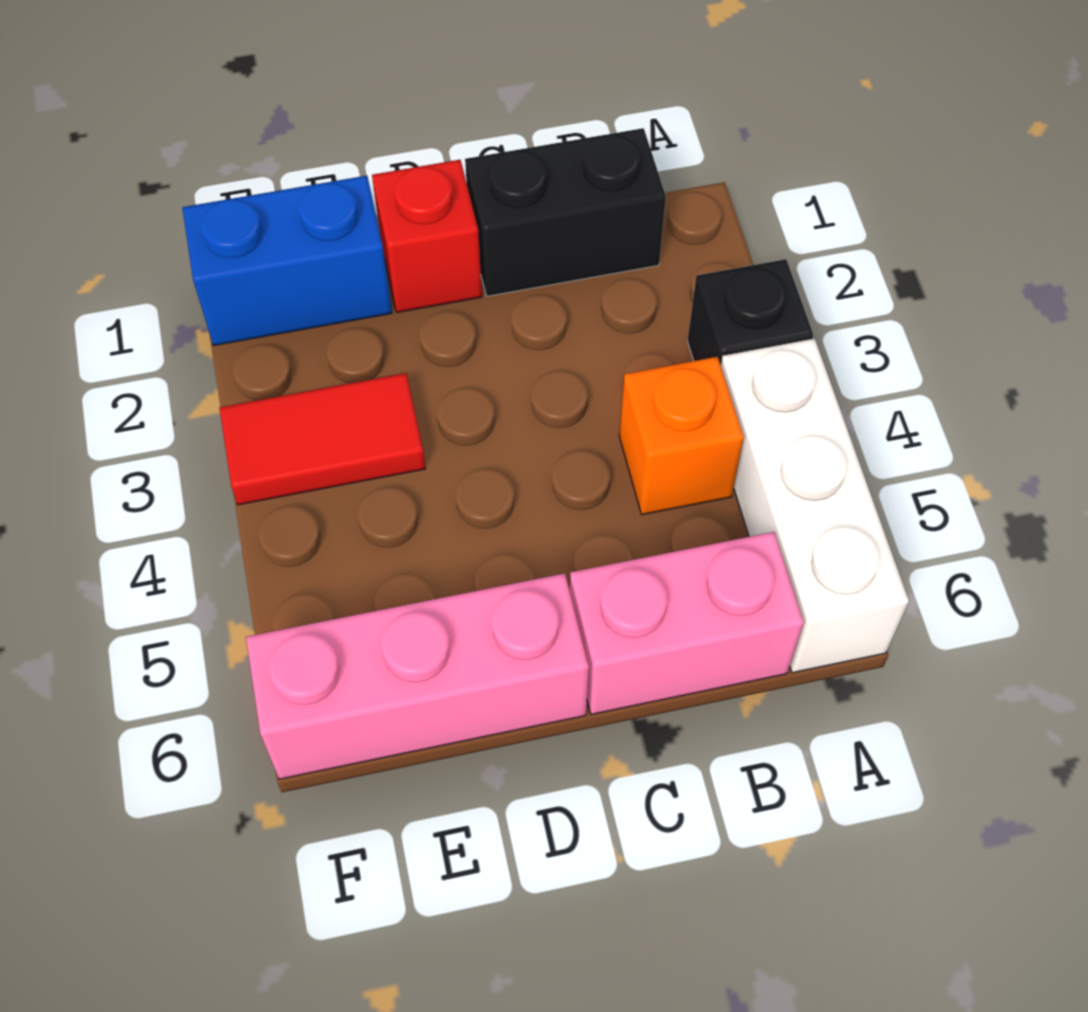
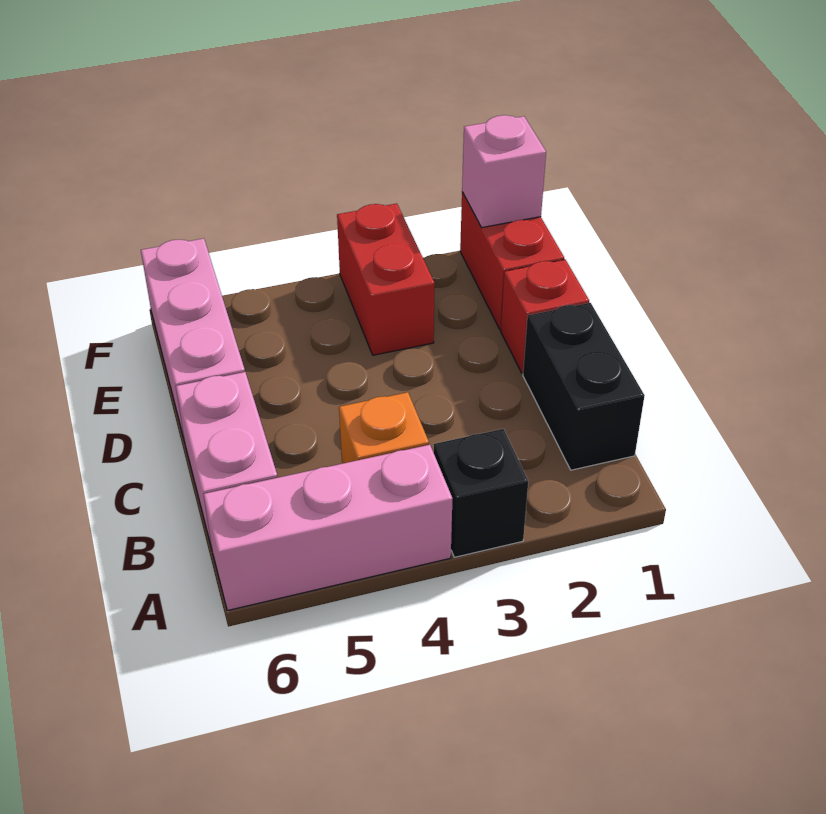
white 1x3 brick [721,339,909,673] -> pink 1x3 brick [203,445,453,611]
blue 1x2 brick [182,176,392,345] -> red 1x2 brick [460,192,564,330]
red 1x2 tile [220,373,425,505] -> red 1x2 brick [337,204,435,355]
none -> pink 1x1 brick [462,115,546,228]

